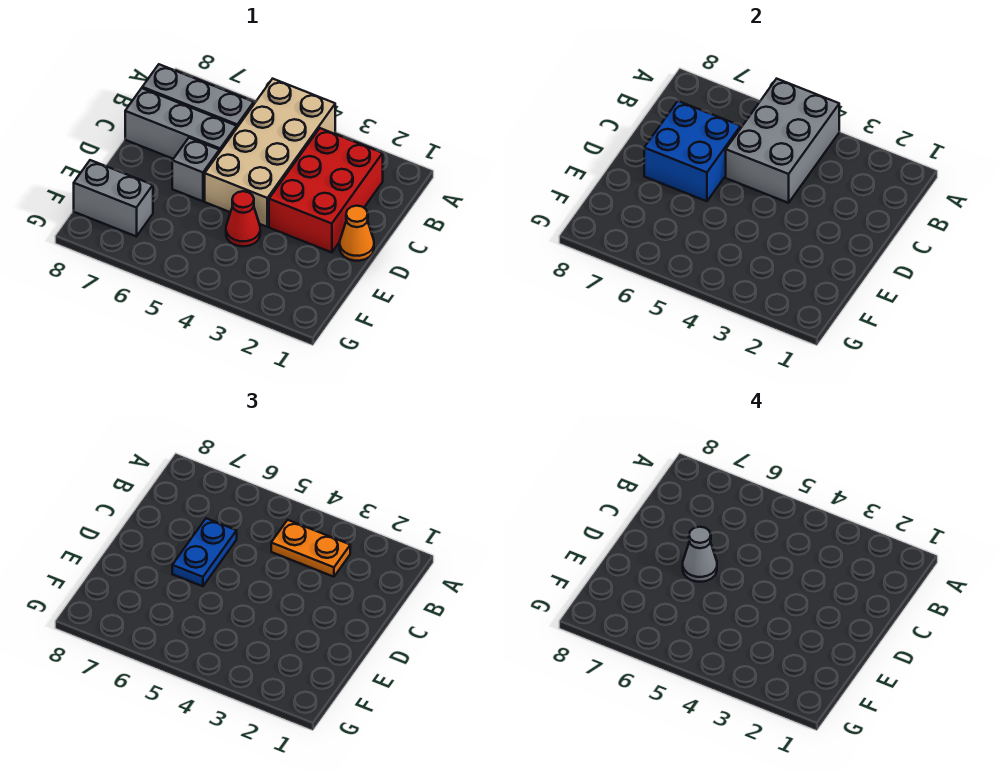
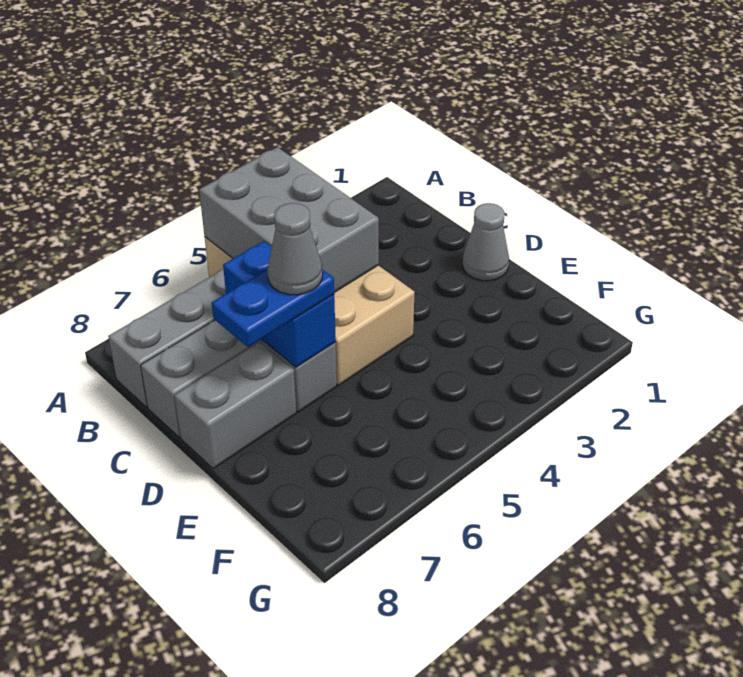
red 2x3 brick [269,128,383,252] -> none
orange 1x2 plate [271,520,350,577] -> none
blue 2x2 brick [644,101,741,201] -> blue 1x2 brick [223,241,336,367]
blue 1x2 plate [172,518,237,586] -> blue 1x2 plate turned to [212,269,334,347]
orange 1x1 cone [340,206,374,261] -> grey 1x1 cone [463,203,509,281]
red 1x1 cone [226,191,260,246] -> none
grey 1x2 brick [74,160,153,237] -> grey 1x2 brick moved to [174,342,296,469]

